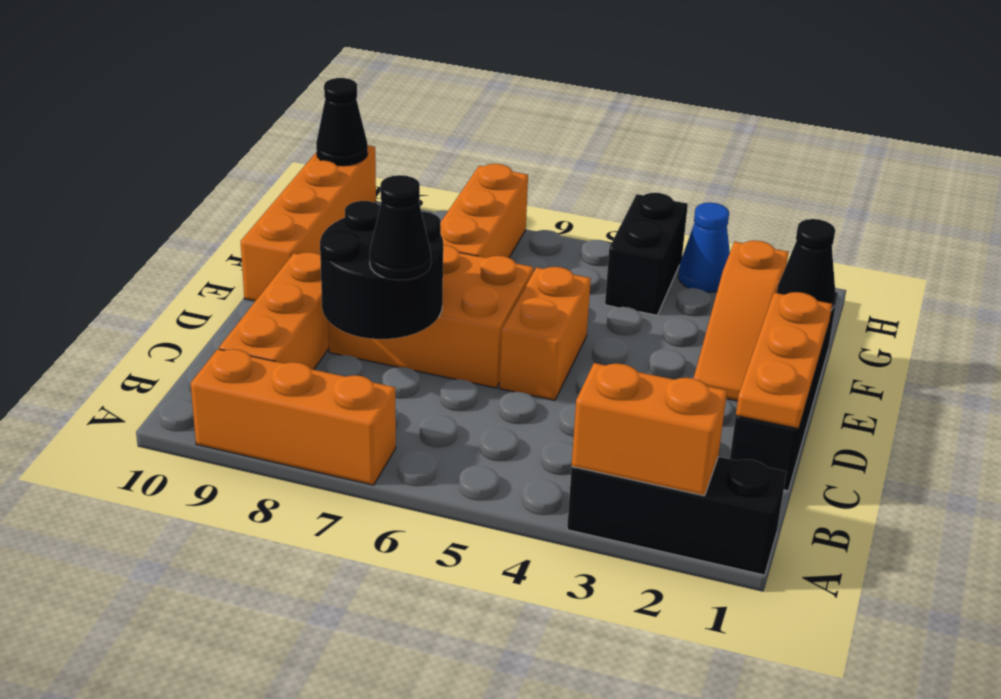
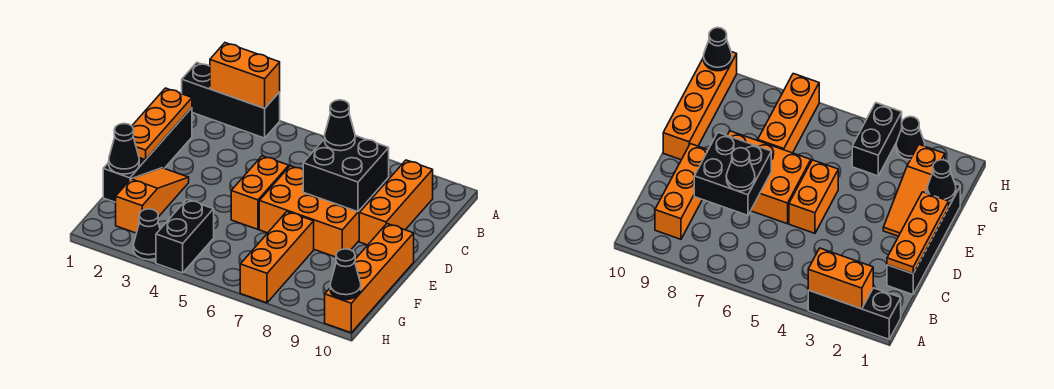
orange 1x3 brick [191,349,396,485] -> none
black 2x2 round brick [320,201,443,339] -> black 2x2 brick [303,136,389,212]
blue 1x1 cone [678,203,730,292] -> black 1x1 cone [134,209,160,260]

